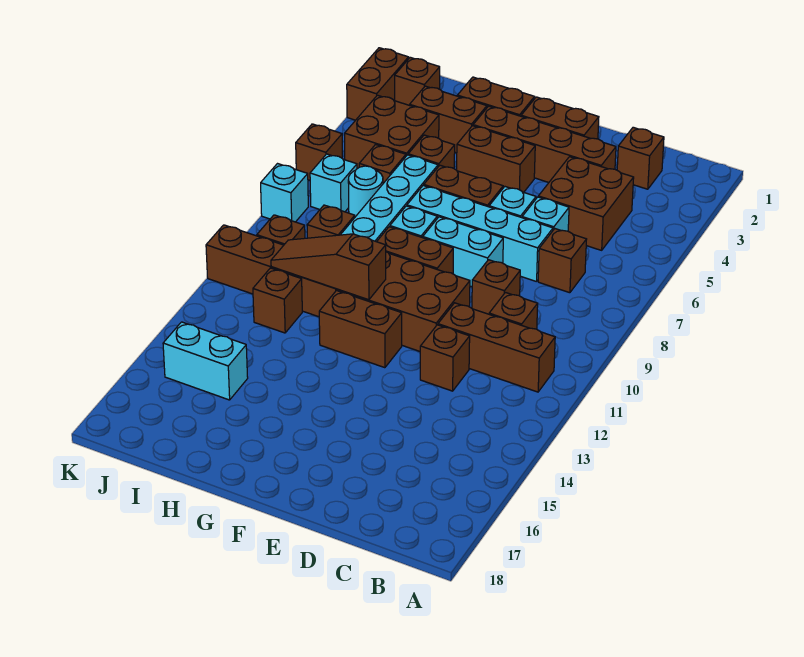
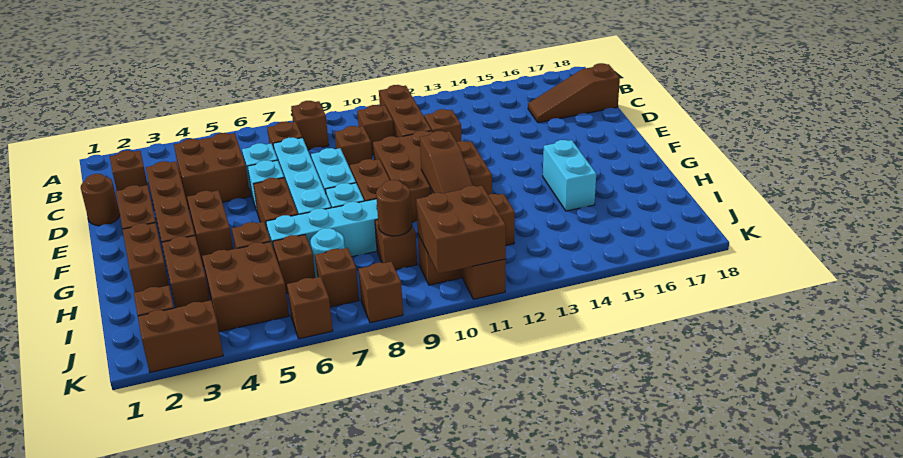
none -> brown 1x1 brick [291,101,329,150]
none -> brown 1x3 slope [528,63,620,123]
none -> brown 1x1 round brick [81,174,120,226]
none -> brown 1x1 round brick [376,180,412,236]
cyan 1x2 brick [163,322,248,400] -> cyan 1x2 brick moved to [543,140,596,211]
cyan 1x1 brick [310,154,357,212] -> brown 1x1 brick [315,248,359,307]
none -> brown 2x2 brick [416,186,506,274]
cyan 1x1 brick [261,164,308,222] -> brown 1x1 brick [359,262,403,323]

